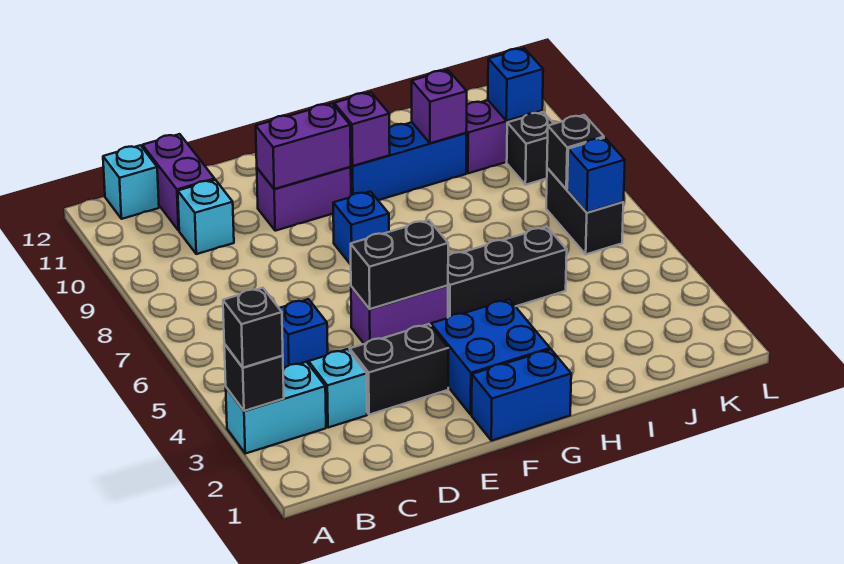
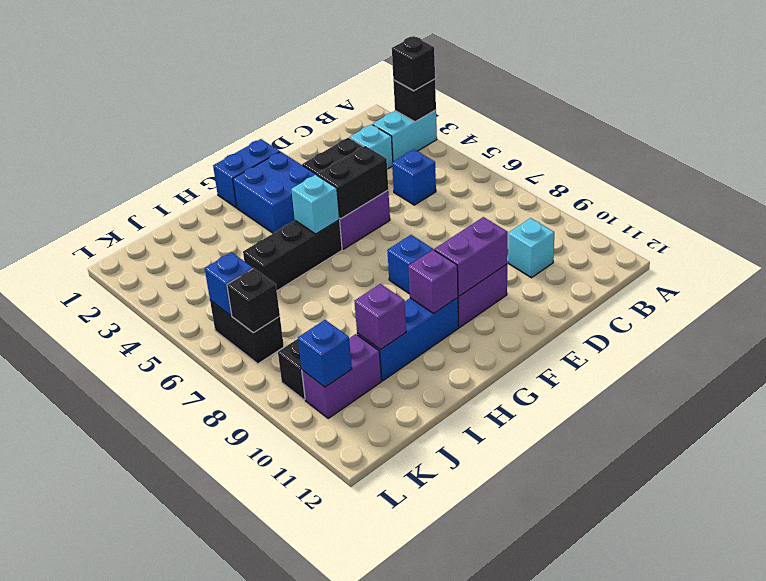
cyan 1x1 brick [103,145,159,219] -> cyan 1x1 brick moved to [291,175,340,234]
purple 1x2 brick [143,134,215,231] -> none

